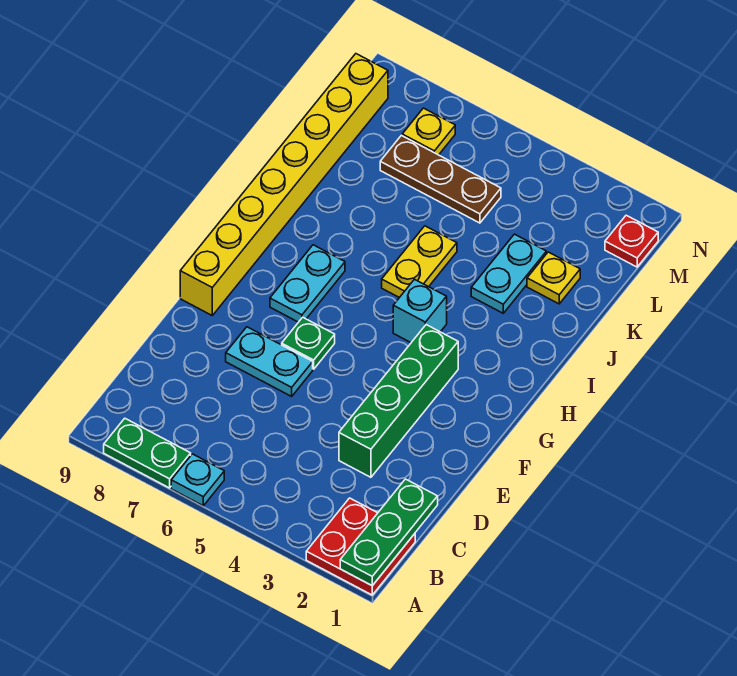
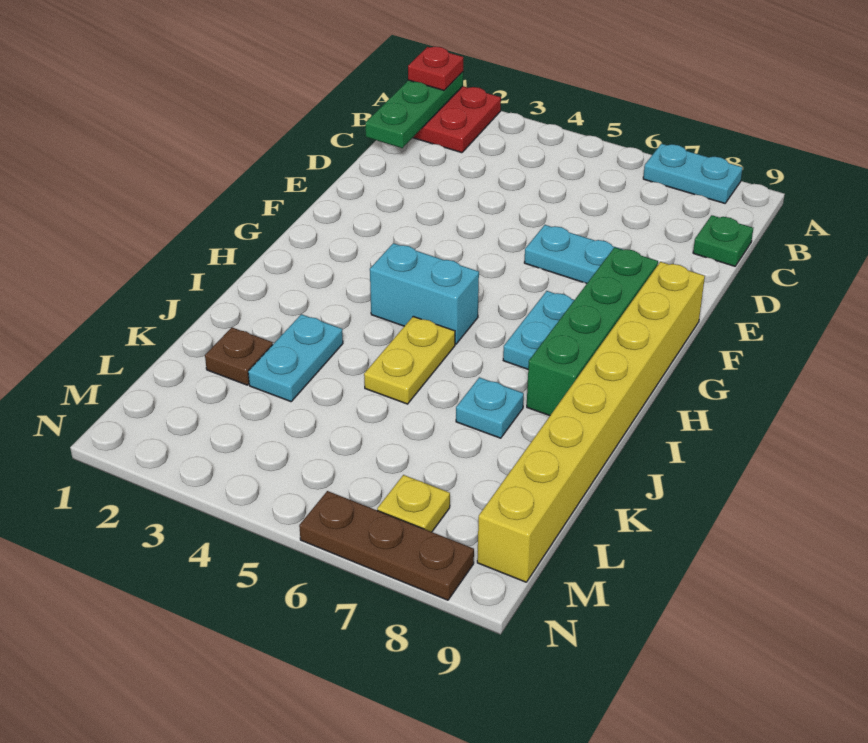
cyan 1x1 plate [171,454,224,506] -> cyan 1x1 plate moved to [456,377,524,438]
green 1x2 plate [104,418,191,488] -> cyan 1x2 plate [643,144,743,203]
green 1x4 brick [339,325,458,477] -> green 1x4 brick moved to [527,247,658,416]
green 1x1 plate [282,317,335,369] -> green 1x1 plate moved to [693,215,753,266]
cyan 1x1 brick [393,279,447,343] -> cyan 1x2 brick [370,243,479,344]
yellow 1x1 plate [527,252,580,304] -> brown 1x1 plate [205,327,273,385]
brown 1x3 plate [380,135,501,223] -> brown 1x3 plate moved to [299,491,474,600]
red 1x1 plate [605,215,658,267] -> red 1x1 plate moved to [408,47,463,90]

